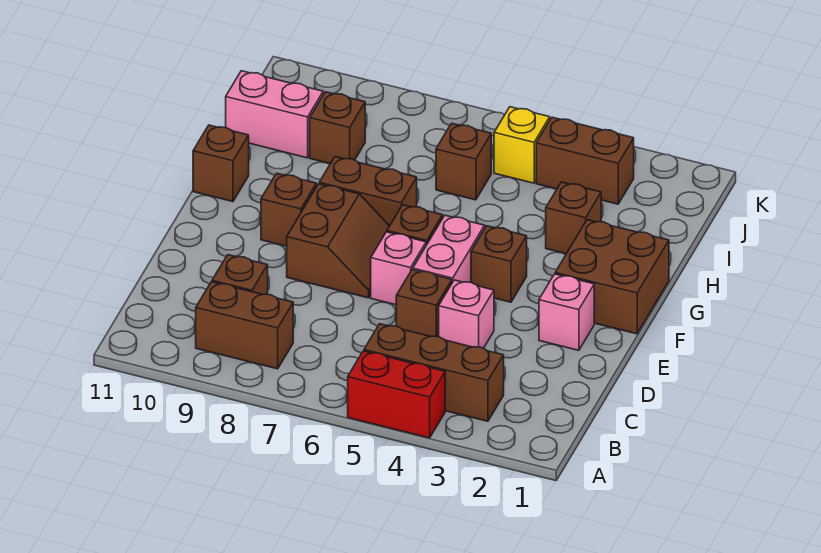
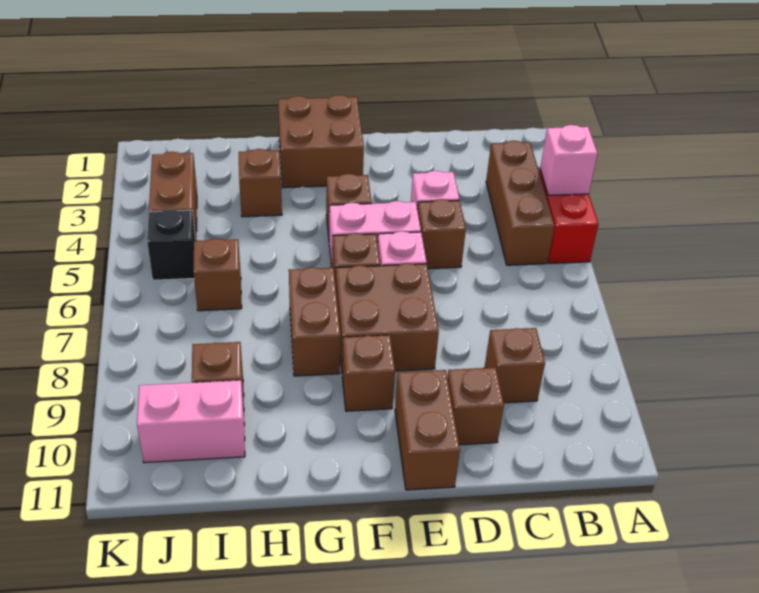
brown 1x2 brick [196,282,293,369] -> brown 1x2 brick moved to [395,370,460,490]
pink 1x1 brick [539,274,594,350] -> pink 1x1 brick moved to [540,125,597,195]
brown 2x2 slope [287,184,389,298] -> brown 2x2 brick [335,263,439,371]
brown 1x1 brick [193,125,249,202] -> brown 1x1 brick moved to [447,367,504,445]
pink 1x2 brick [226,71,323,158] -> pink 1x2 brick turned to [137,380,245,463]
yellow 1x1 brick [494,107,550,183] -> black 1x1 brick [147,209,195,280]

